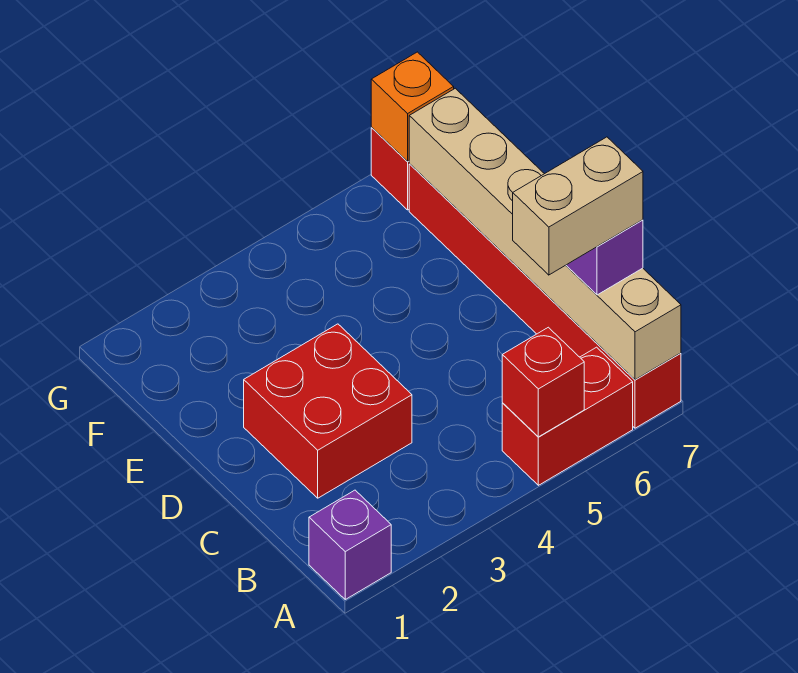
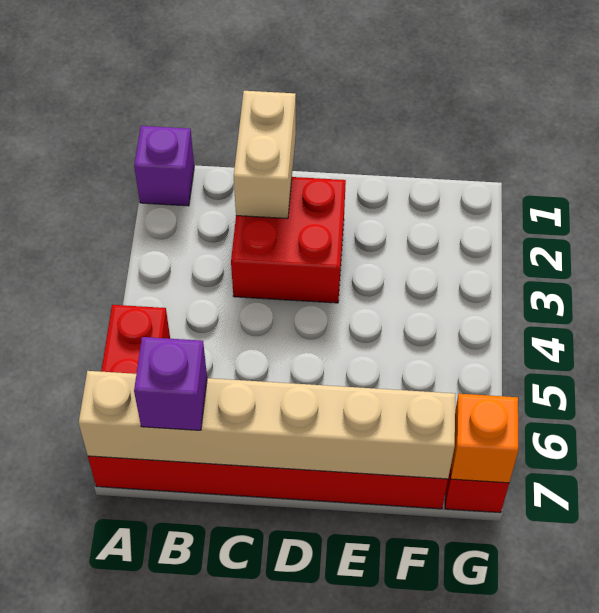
red 1x1 brick [502,327,584,437] -> none
tan 1x2 brick [513,137,643,275] -> tan 1x2 brick moved to [234,91,296,219]

